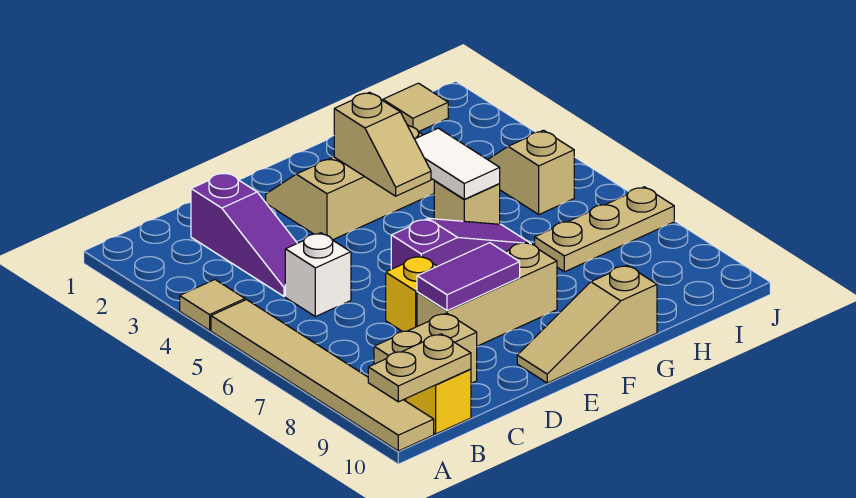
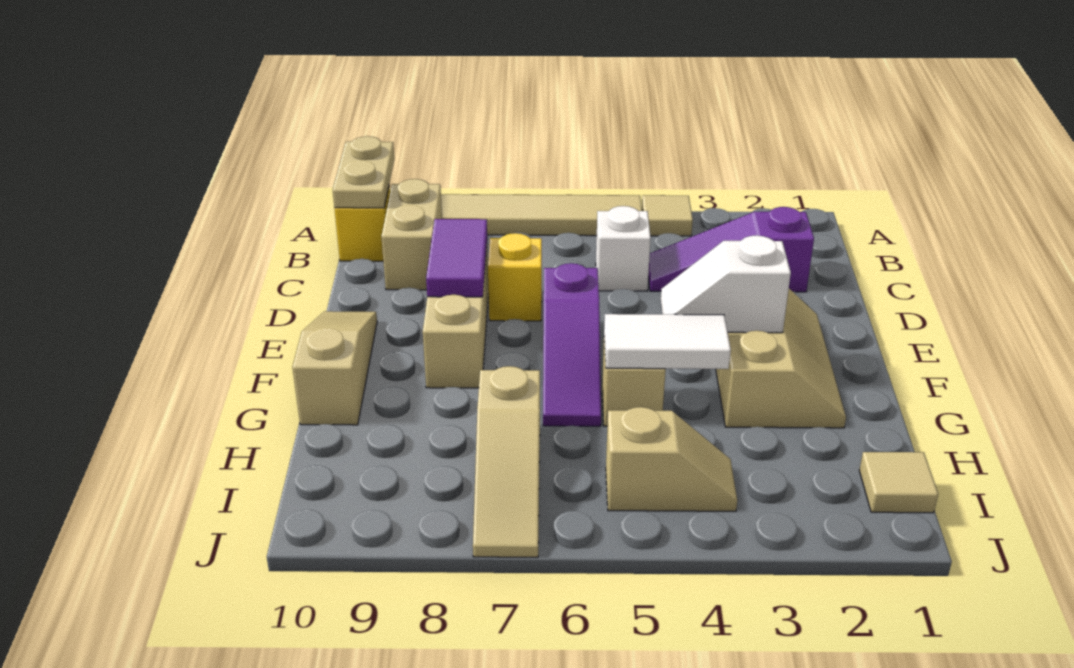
tan 1x2 slope [334,92,431,196] -> white 1x2 slope [661,235,791,333]
tan 1x3 plate [535,187,674,272] -> tan 1x3 slope [473,366,540,557]

